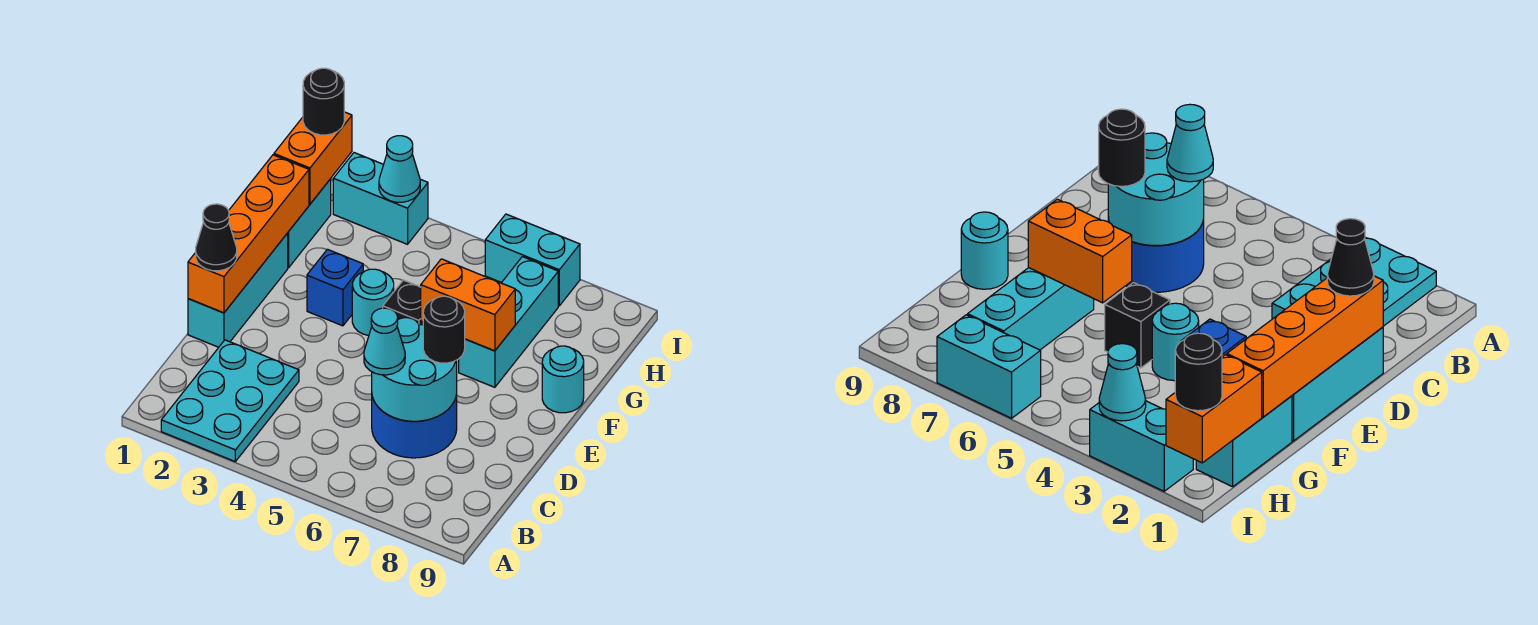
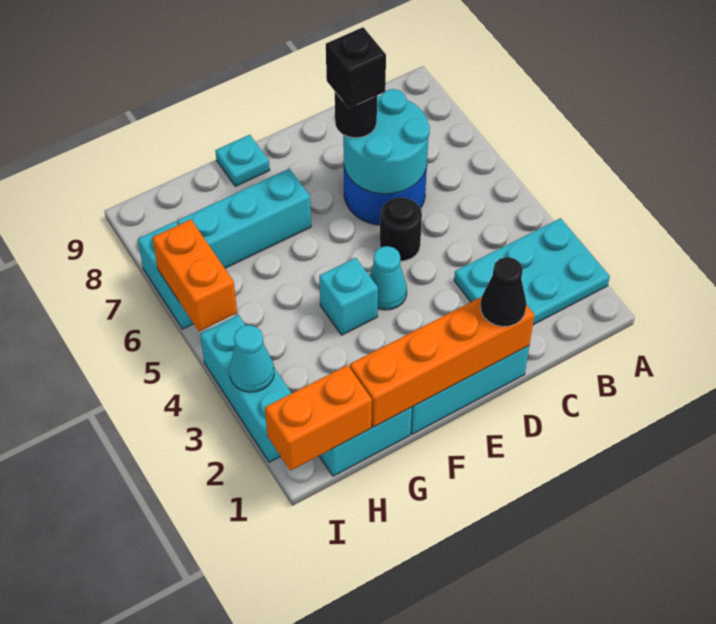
cyan 1x1 cone [364,308,405,375] -> cyan 1x1 cone moved to [369,246,407,310]
blue 1x1 brick [307,249,363,326] -> none
cyan 1x1 round brick [352,269,394,336] -> cyan 1x1 brick [319,258,378,335]
black 1x1 brick [383,280,423,325] -> black 1x1 brick moved to [326,27,386,108]
orange 1x2 brick [421,259,515,351] -> orange 1x2 brick moved to [152,219,237,331]
cyan 1x1 round brick [542,346,584,413] -> cyan 1x1 plate [215,135,270,186]
black 1x1 round brick [303,68,344,135] -> black 1x1 round brick moved to [380,197,422,261]
cyan 1x2 brick [333,153,428,244] -> cyan 1x3 brick [200,315,292,462]

